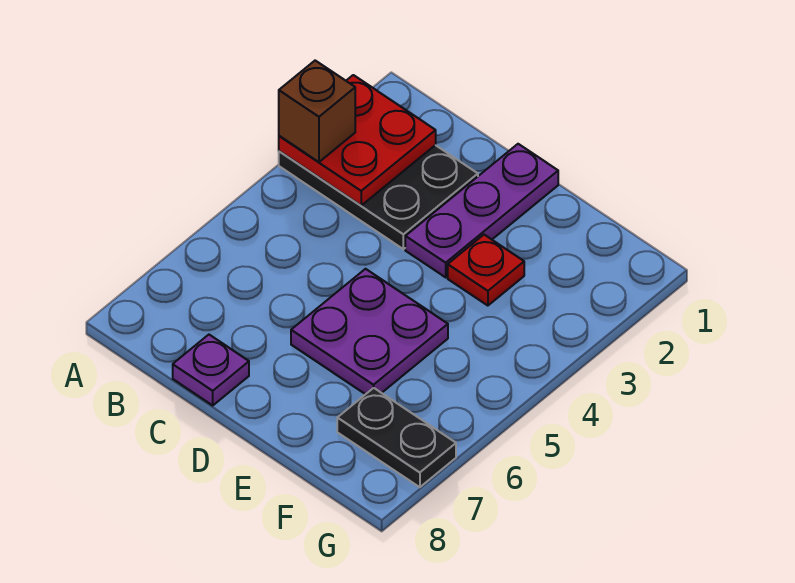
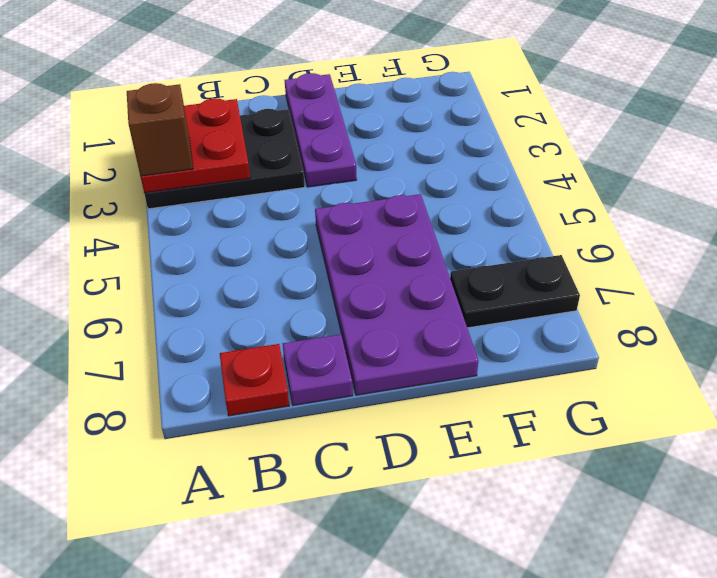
purple 2x2 plate [291,269,448,394] -> purple 2x4 plate [315,194,478,395]
red 1x1 plate [448,235,524,306] -> red 1x1 plate moved to [220,344,289,416]

